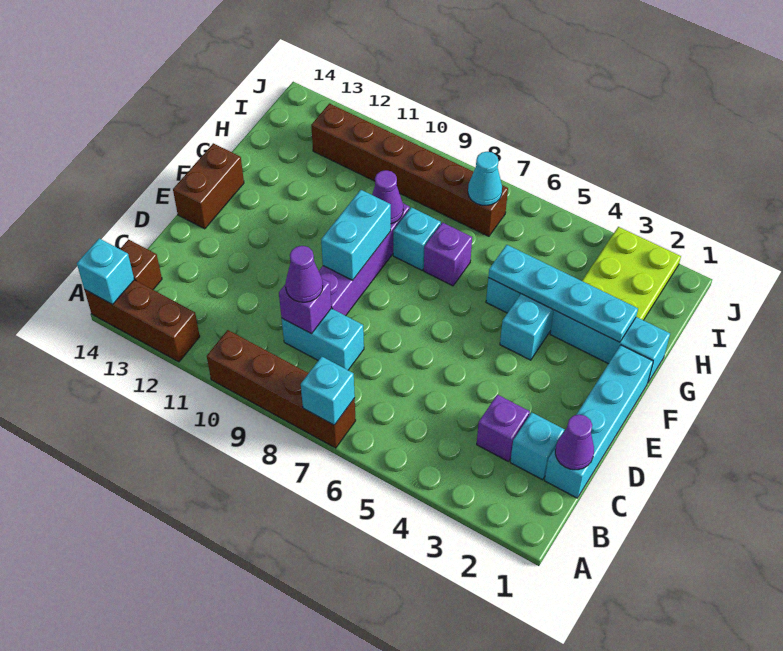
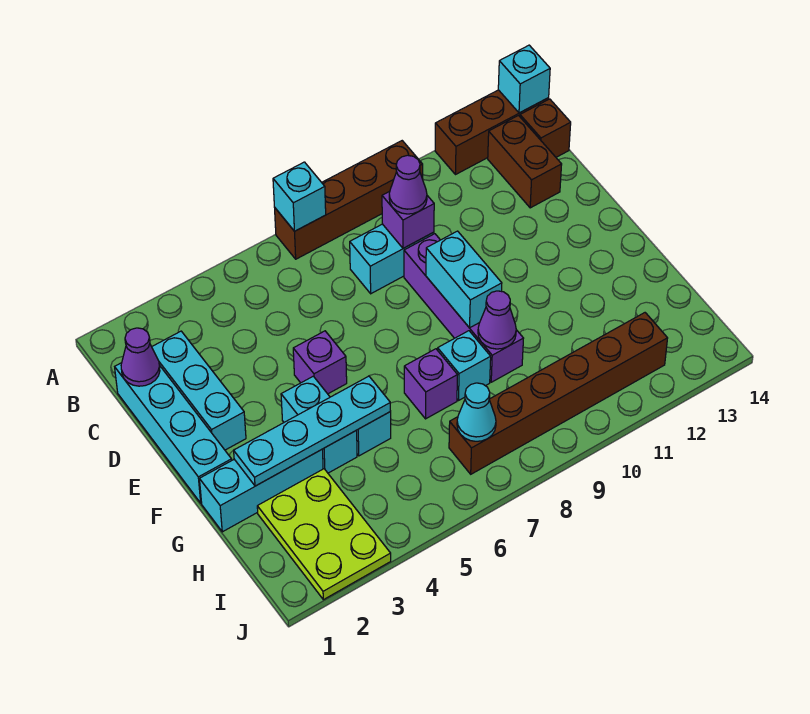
cyan 1x1 brick [510,412,565,480] -> cyan 1x3 brick [152,331,246,450]
purple 1x1 brick [477,395,530,462] -> purple 1x1 brick moved to [293,331,347,394]
brown 1x2 brick [173,143,244,229] -> brown 1x2 brick moved to [488,116,562,208]

